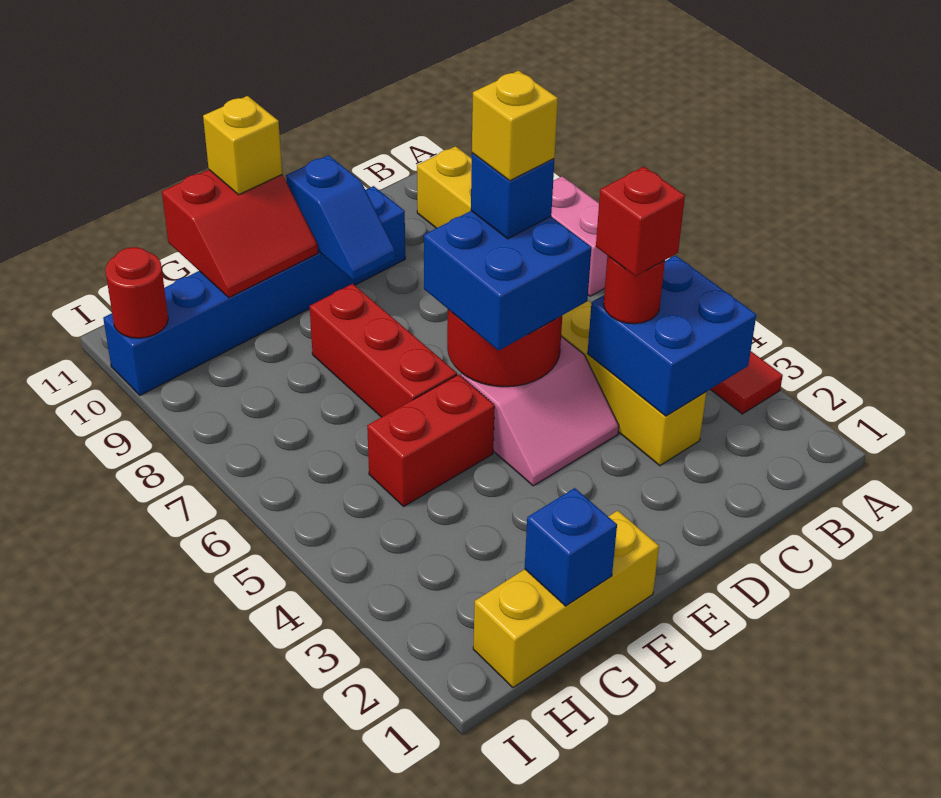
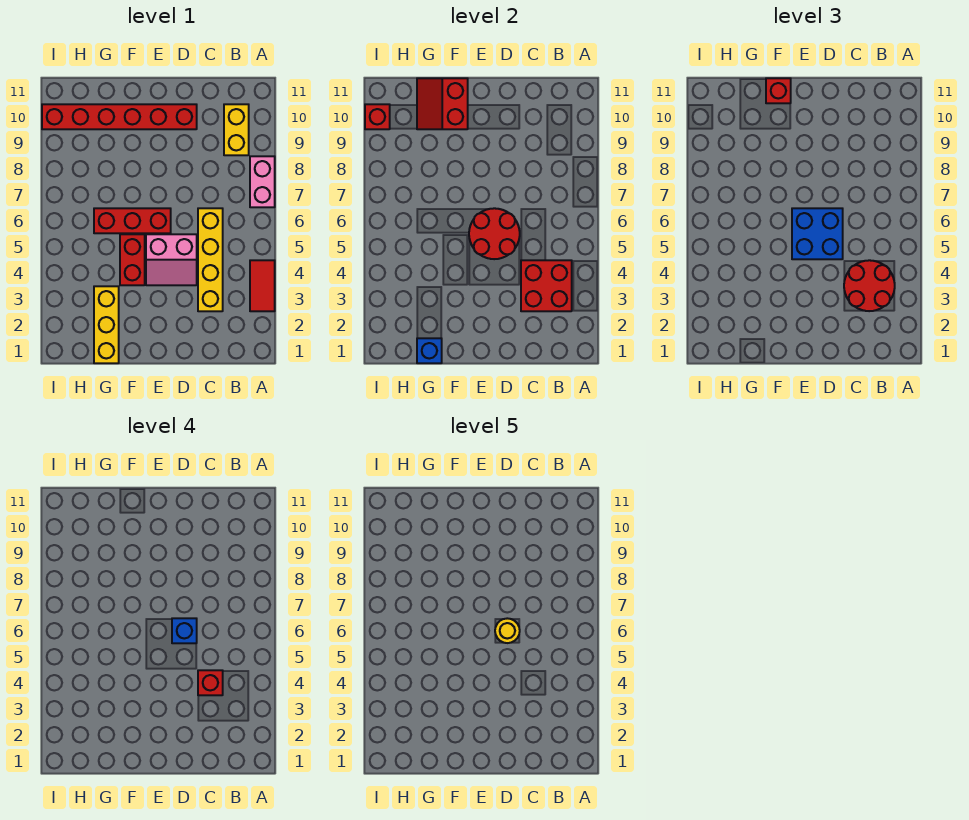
blue 2x2 brick [588,255,756,416] -> red 2x2 brick [521,260,572,311]
red 1x1 round brick [603,256,665,324] -> red 2x2 round brick [844,260,895,311]
yellow 1x1 brick [472,71,558,181] -> yellow 1x1 round brick [495,618,520,643]
blue 1x6 brick [103,186,405,395] -> red 1x6 brick [42,104,197,129]
blue 1x2 slope [286,155,395,280] -> none
yellow 1x3 brick [473,511,659,688] -> yellow 1x3 brick turned to [94,286,119,363]
red 1x2 brick [367,374,495,506] -> red 1x2 brick turned to [120,234,145,285]
red 1x3 brick [310,284,457,417] -> red 1x3 brick turned to [94,208,171,233]
red 2x2 slope [162,170,318,298] -> red 2x2 slope turned to [417,78,468,129]
yellow 1x1 brick [203,96,282,195] -> red 1x1 brick [766,78,791,103]
red 1x1 round brick [105,247,168,338] -> red 1x1 brick [365,104,390,129]

